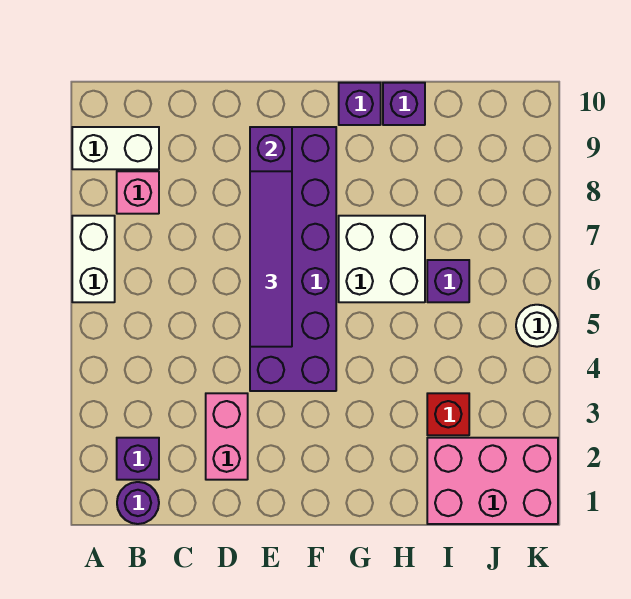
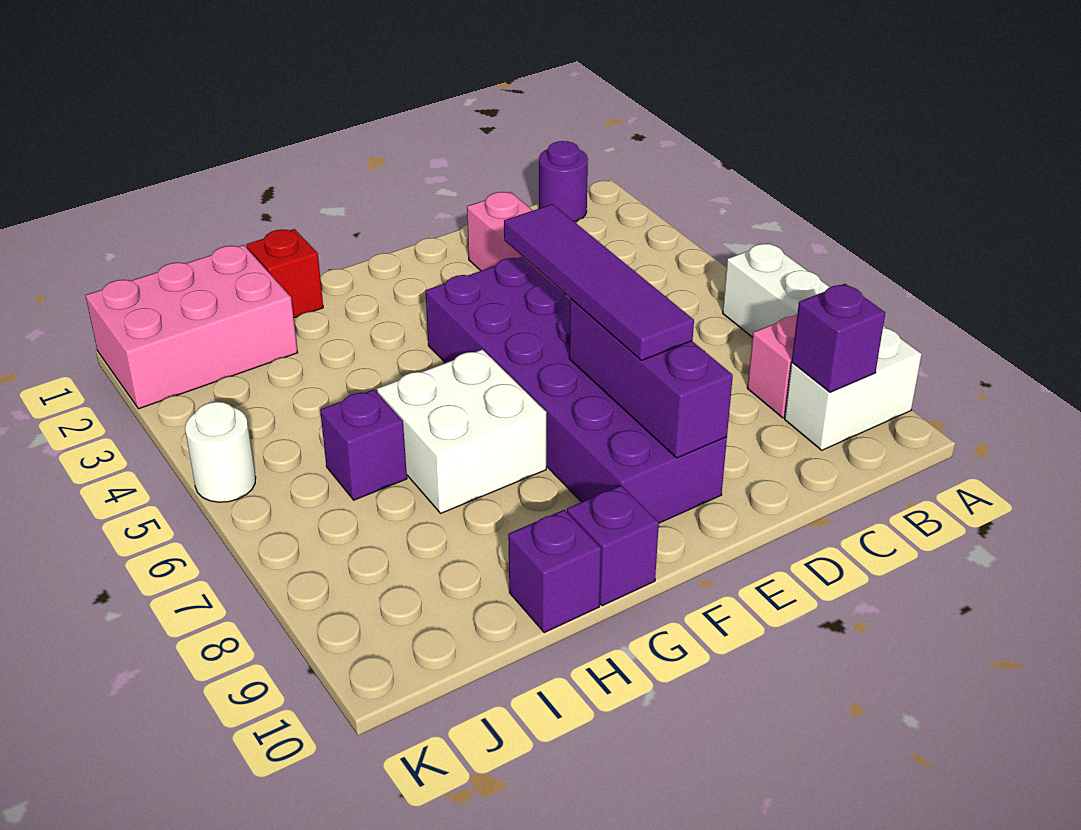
purple 1x1 brick [117,438,159,480] -> purple 1x1 brick moved to [792,284,885,392]
red 1x1 brick [427,393,469,435] -> red 1x1 brick moved to [246,229,323,318]

